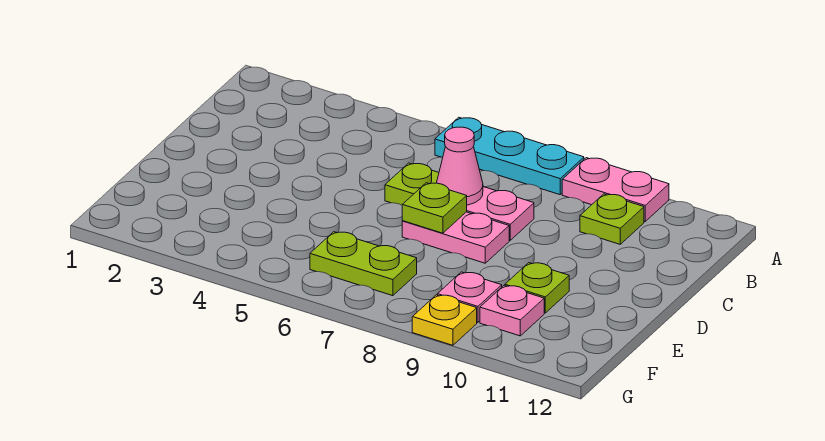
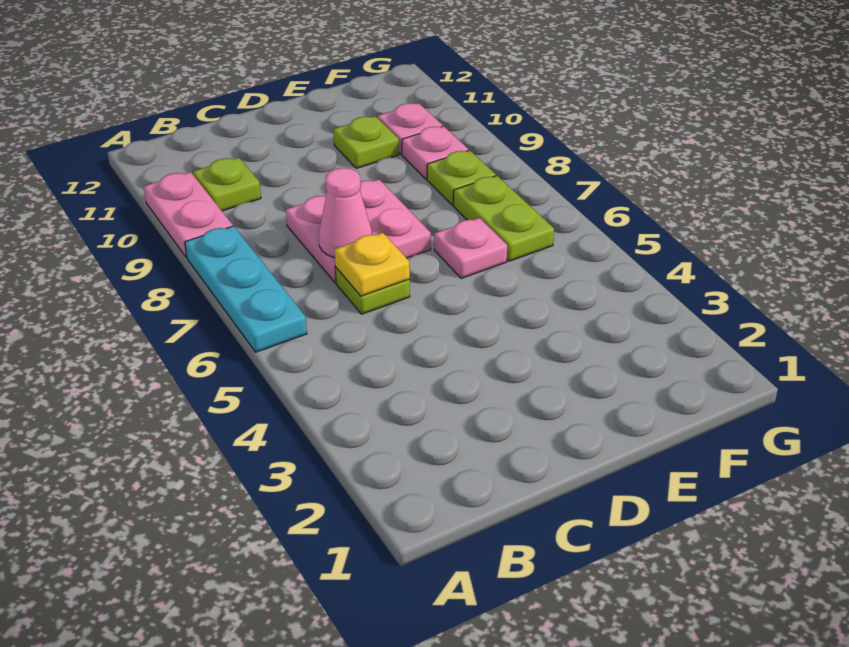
lime 1x1 plate [402,183,467,233] -> lime 1x1 plate moved to [427,150,496,205]
none -> pink 1x1 plate [434,218,507,278]
yellow 1x1 plate [412,295,477,345] -> yellow 1x1 plate moved to [335,233,410,296]

